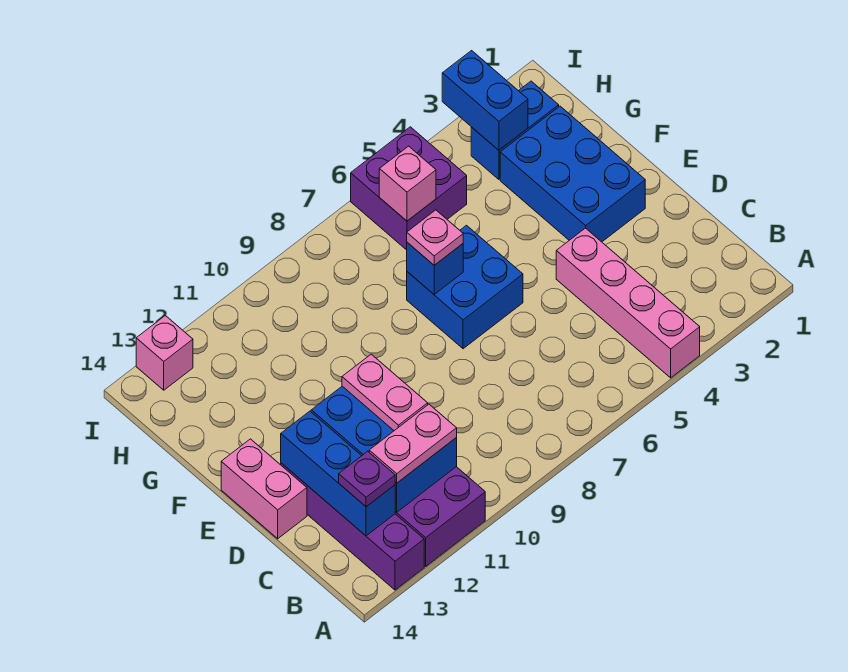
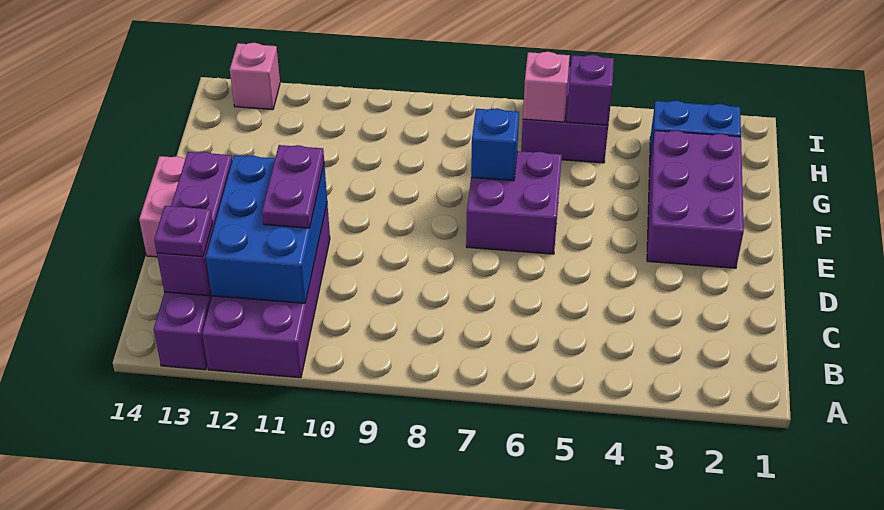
pink 1x4 brick [556,228,700,378] -> none
pink 1x2 plate [369,404,457,483] -> none
blue 1x3 brick [281,411,395,536] -> purple 1x3 brick [157,152,232,296]
pink 1x2 plate [342,354,428,431] -> purple 1x2 plate [262,145,324,228]
blue 2x3 brick [500,106,645,242] -> purple 2x3 brick [647,130,744,268]
blue 2x2 brick [407,225,523,349] -> purple 2x2 brick [466,151,562,254]
pink 1x1 plate [407,210,463,265] -> none
blue 1x2 brick [442,51,528,150] -> none
none -> purple 1x1 brick [567,55,614,125]

